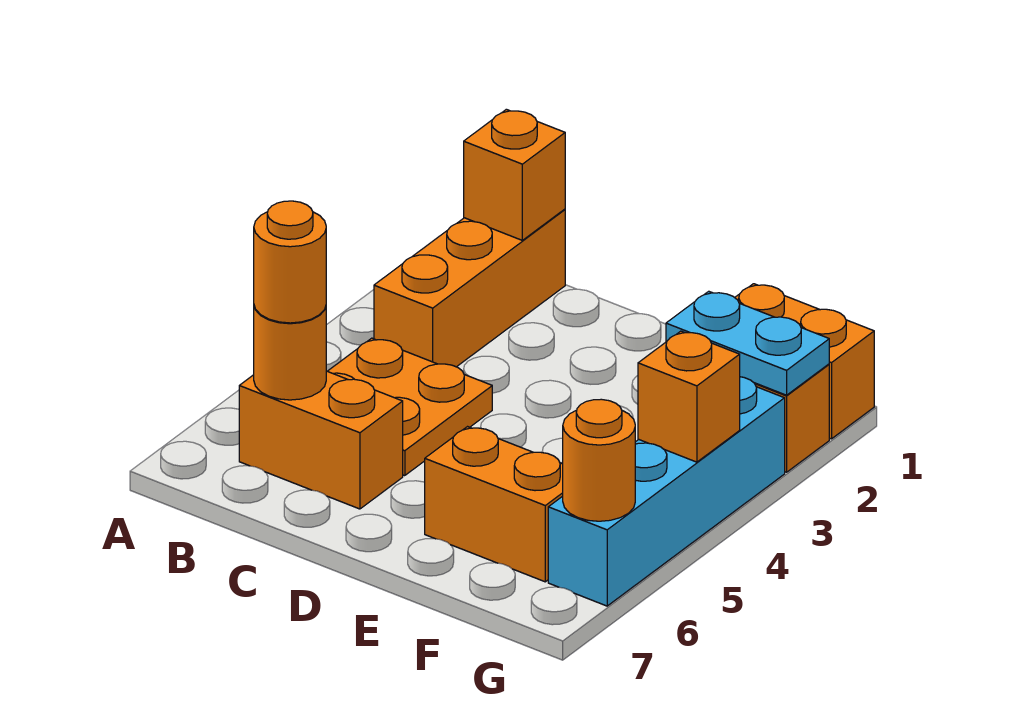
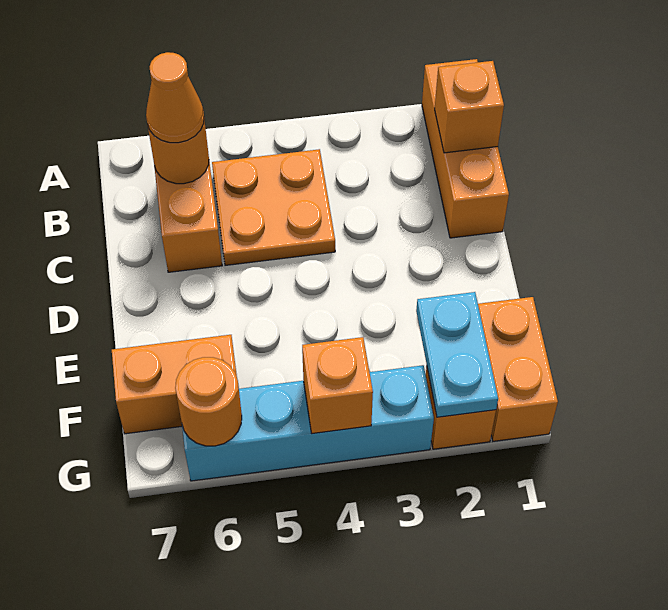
orange 1x3 brick [374,209,565,367] -> orange 1x3 brick turned to [422,59,509,238]
orange 1x1 round brick [254,201,326,323] -> orange 1x1 cone [146,52,204,143]
orange 1x2 brick [425,427,563,582] -> orange 1x2 brick turned to [112,335,237,434]

